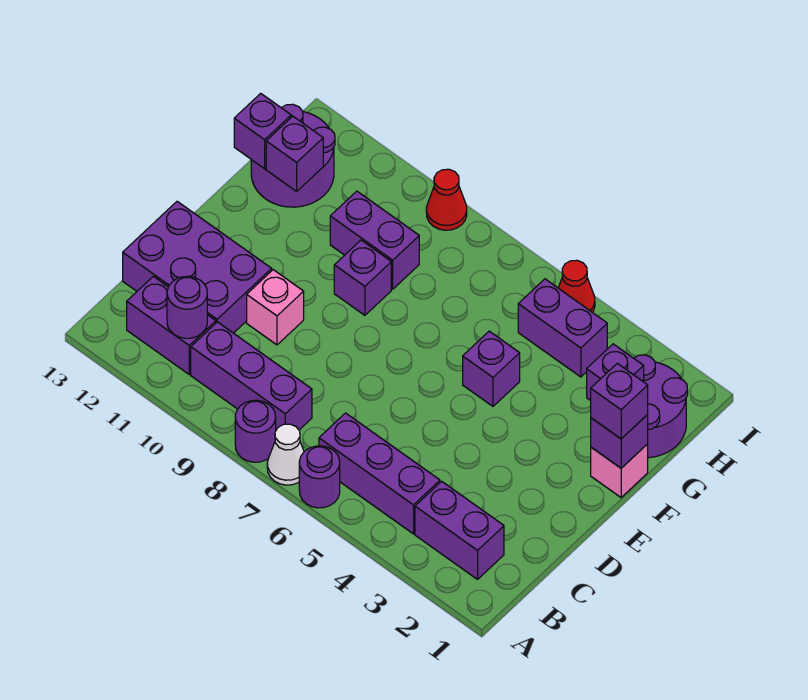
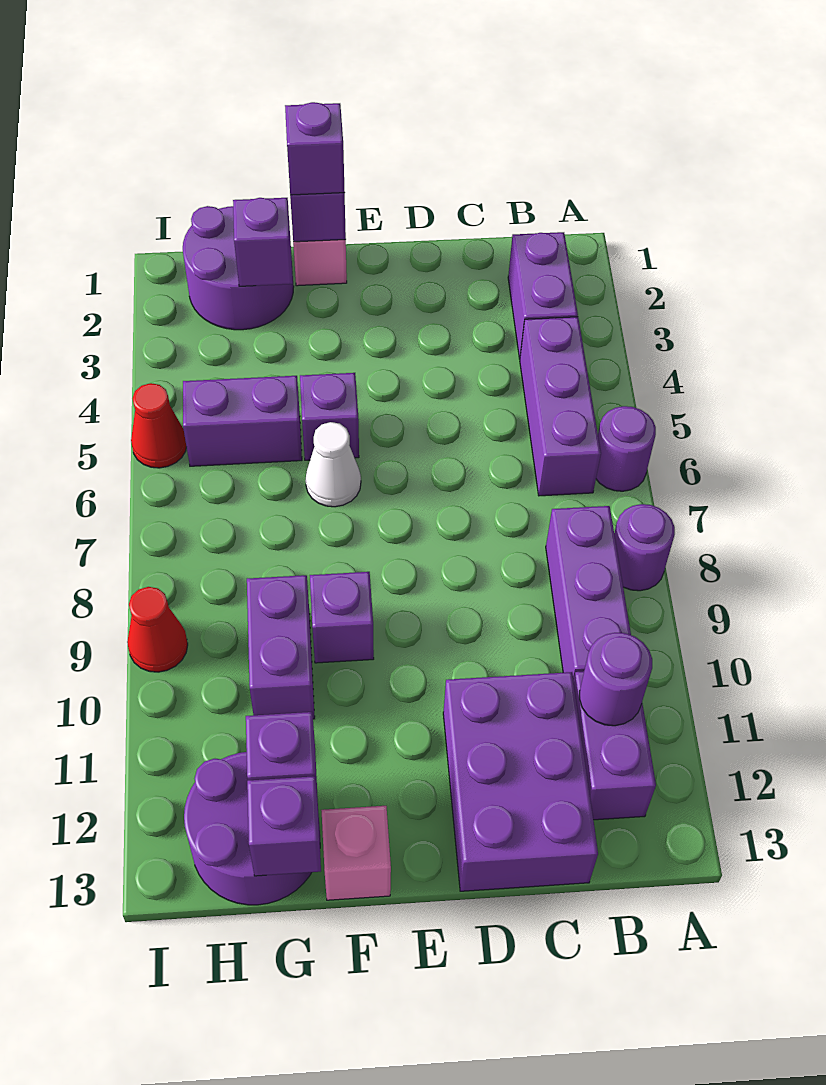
white 1x1 cone [267,424,304,485] -> white 1x1 cone moved to [306,422,361,507]
pink 1x1 brick [247,270,304,345] -> pink 1x1 brick moved to [321,806,391,900]
purple 1x2 brick [518,279,607,377] -> purple 1x2 brick turned to [183,376,302,466]

